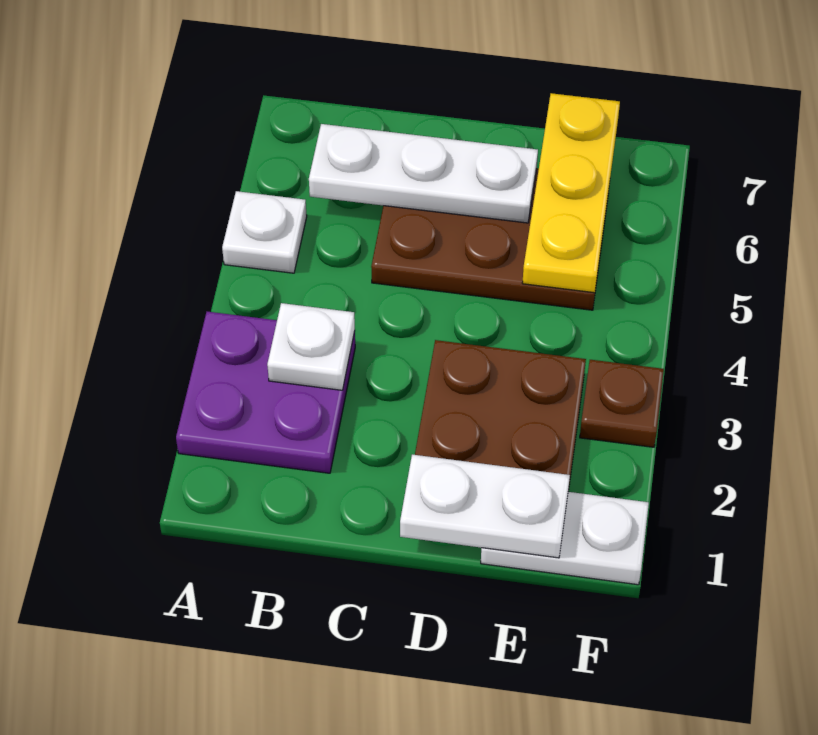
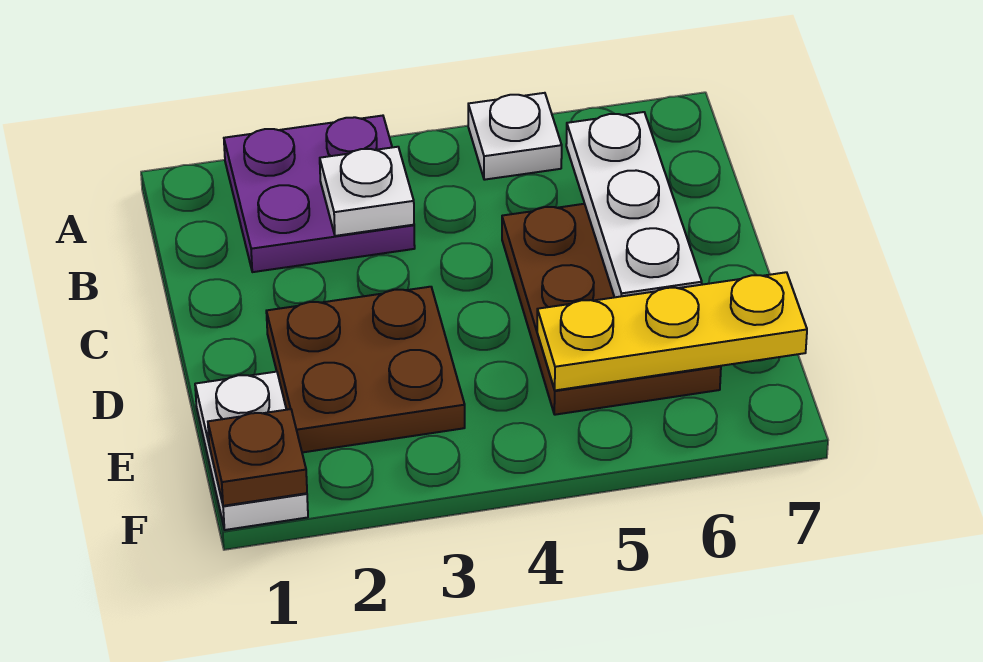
white 1x2 plate [400,455,570,558] -> none
brown 1x1 plate [580,360,664,447] -> brown 1x1 plate moved to [208,409,307,506]

